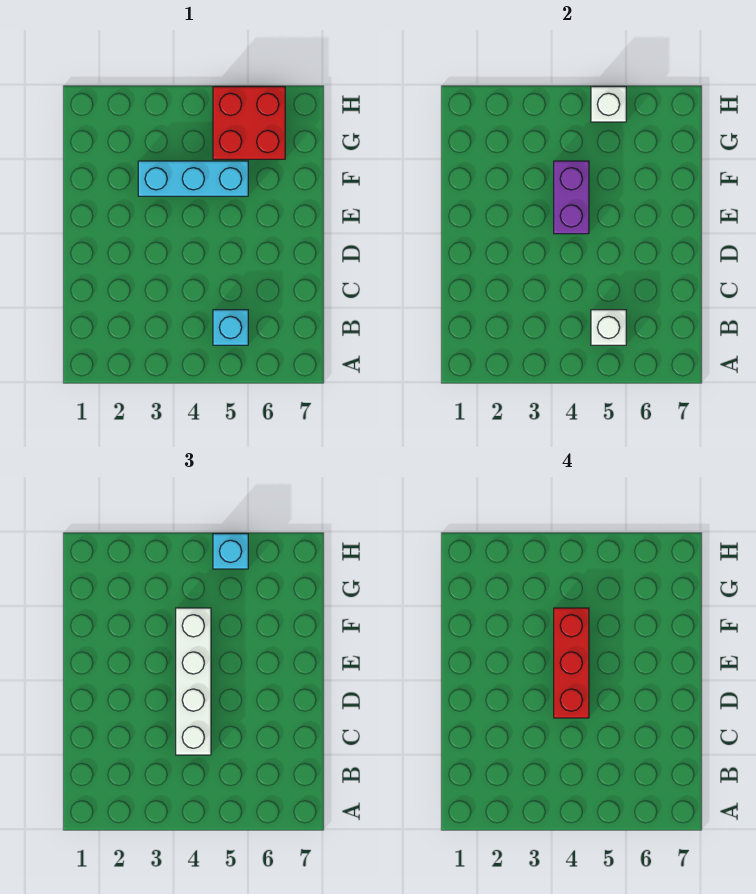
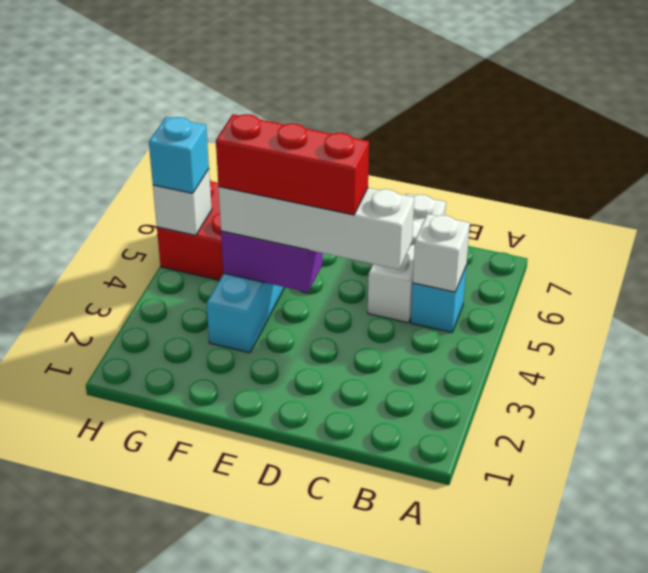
none -> white 1x3 brick [368,194,446,323]

